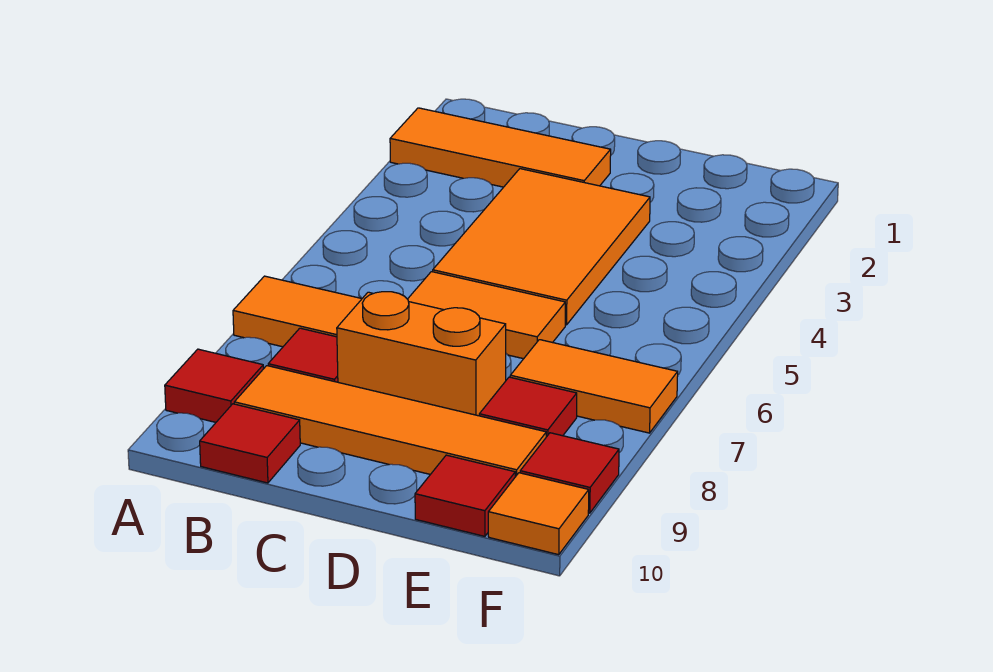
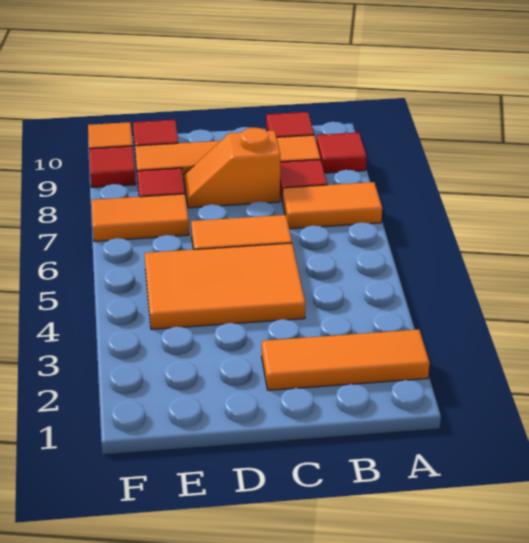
orange 2x3 tile [433,169,650,325] -> orange 2x3 tile turned to [145,243,305,329]
orange 1x2 brick [337,292,506,416] -> orange 1x2 slope [184,128,280,208]

